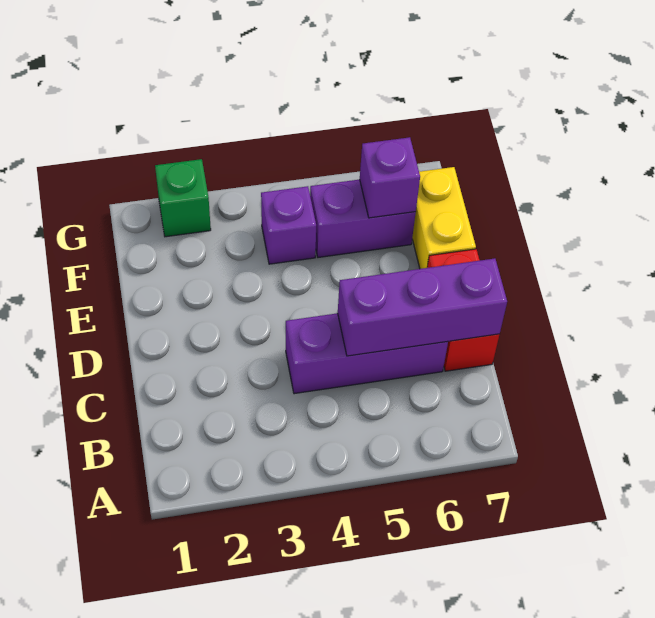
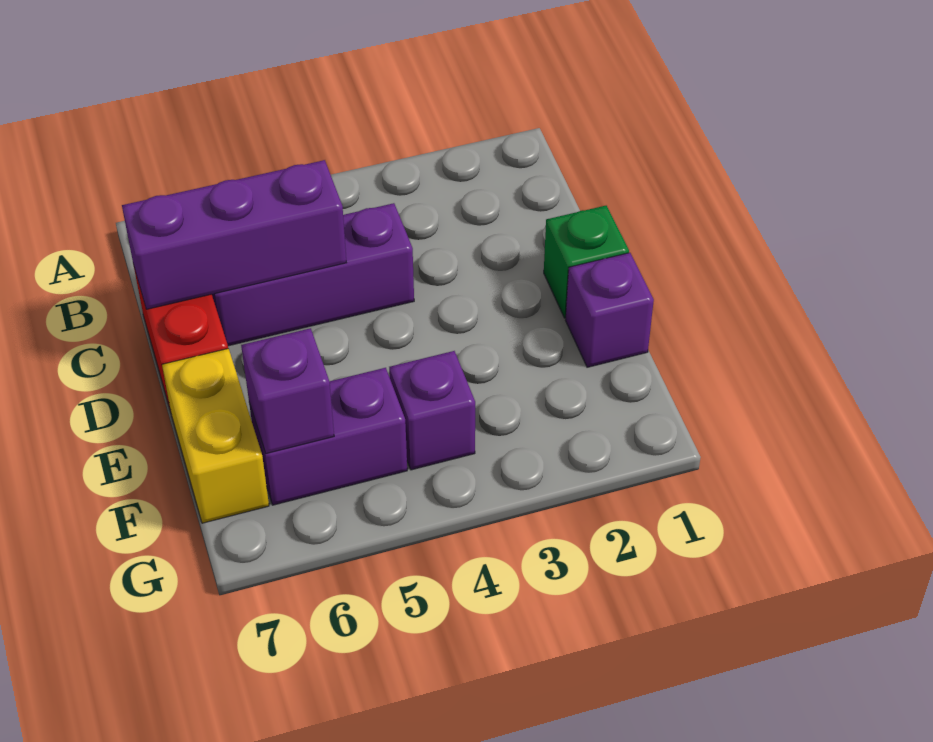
none -> purple 1x1 brick [565,253,654,367]
green 1x1 brick [155,159,211,237] -> green 1x1 brick moved to [544,206,629,318]

